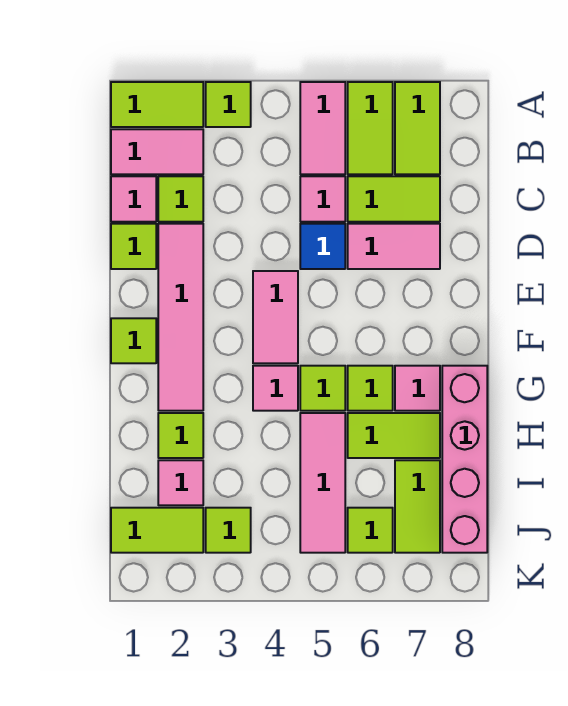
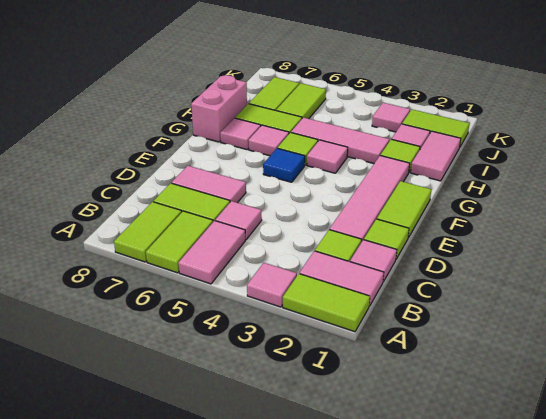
lime 1x1 tile [206,82,251,127] -> pink 1x1 tile [247,263,297,307]
blue 1x1 tile [300,224,345,269] -> blue 1x1 tile moved to [263,148,305,182]
pink 1x2 tile [253,271,298,363] -> pink 1x2 tile moved to [411,131,461,181]
lime 1x1 tile [111,318,156,363] -> lime 1x2 tile [377,181,431,238]
lime 1x1 tile [348,366,393,411] -> pink 1x1 tile [249,125,289,156]
pink 1x4 brick [442,366,487,553] -> pink 1x2 brick [191,75,247,142]
pink 1x3 tile [300,413,345,553] -> pink 1x3 tile turned to [291,118,389,164]
lime 1x1 tile [206,508,251,553] -> pink 1x1 tile [372,103,410,132]
lime 1x1 tile [348,508,393,553] -> lime 1x2 tile [276,83,326,119]

